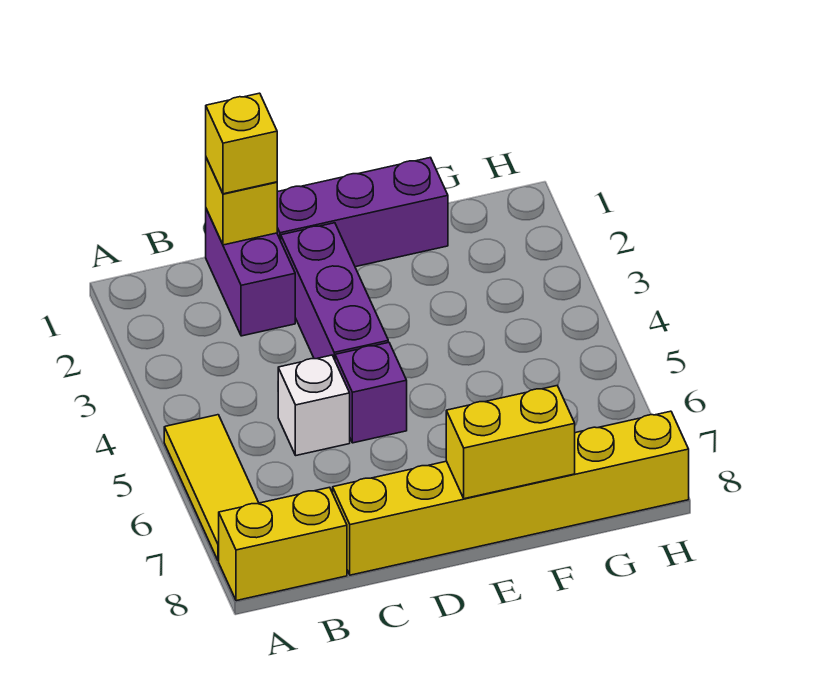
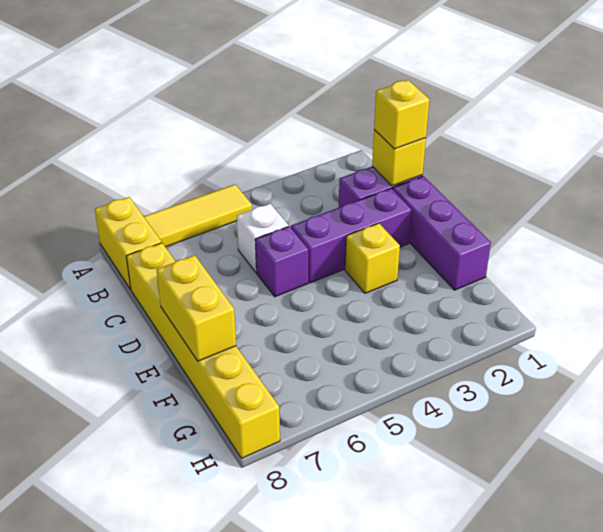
none -> yellow 1x1 brick [345,223,400,293]

